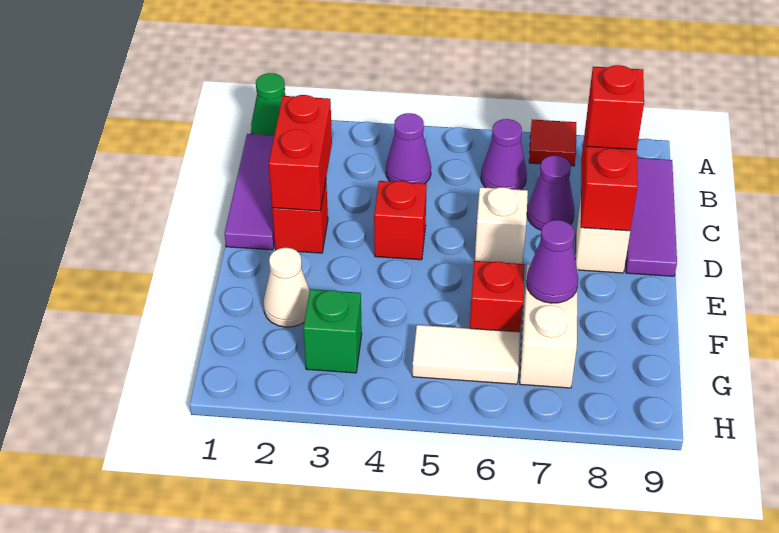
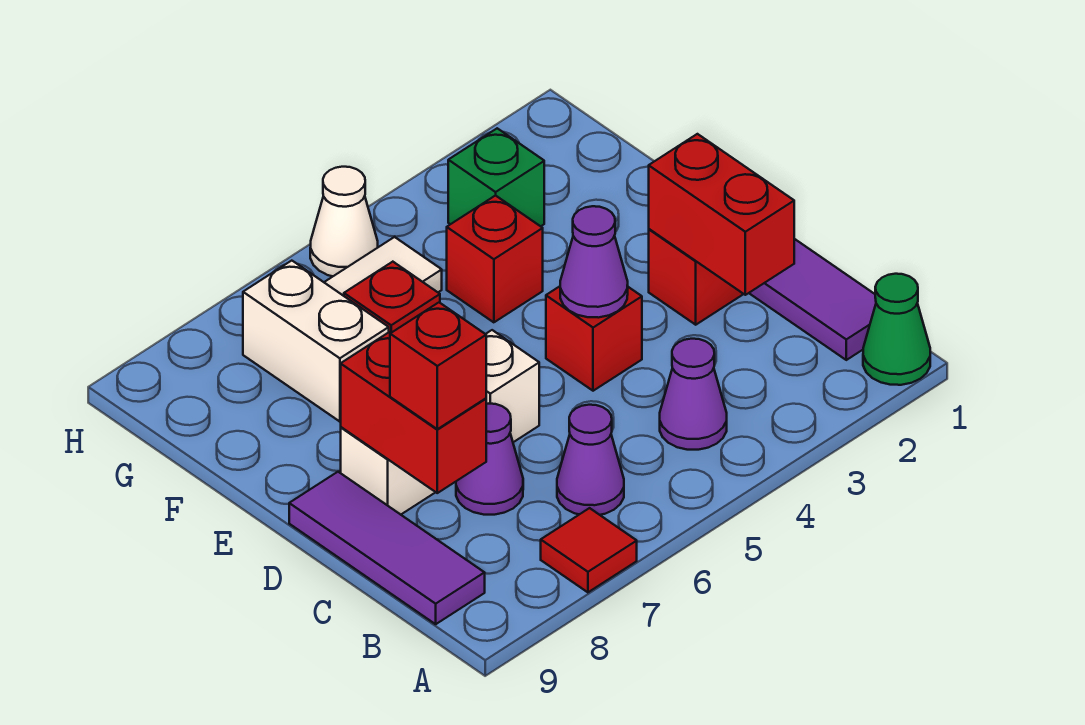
white 1x1 cone [264,248,310,327] -> white 1x1 cone moved to [310,167,378,276]
none -> red 1x1 brick [447,195,543,322]
purple 1x1 cone [526,220,578,303] -> purple 1x1 cone moved to [560,206,628,318]

